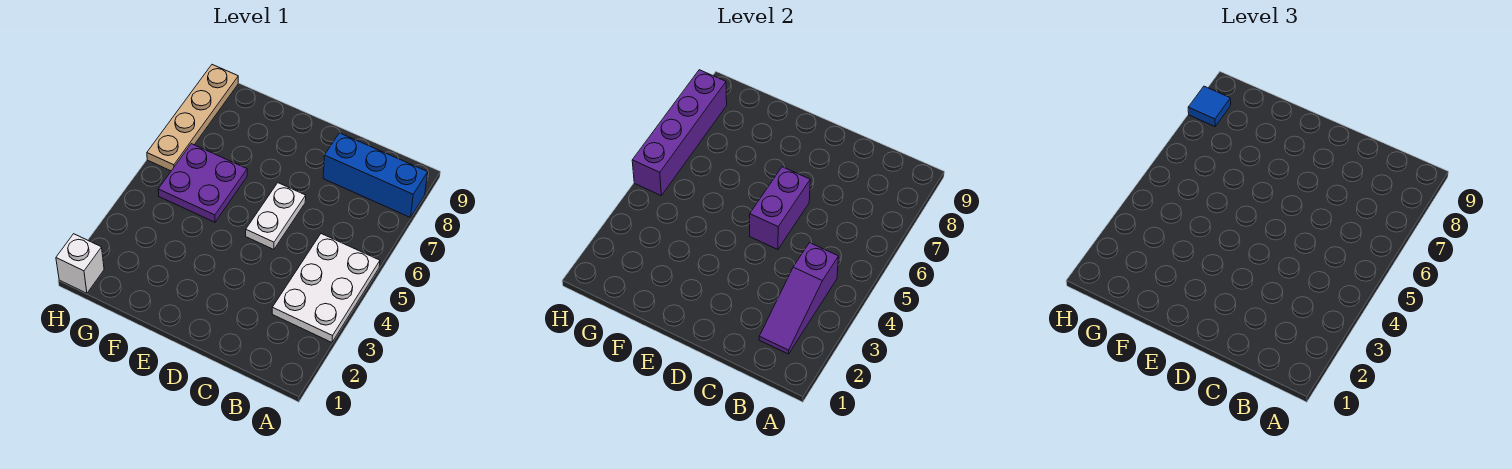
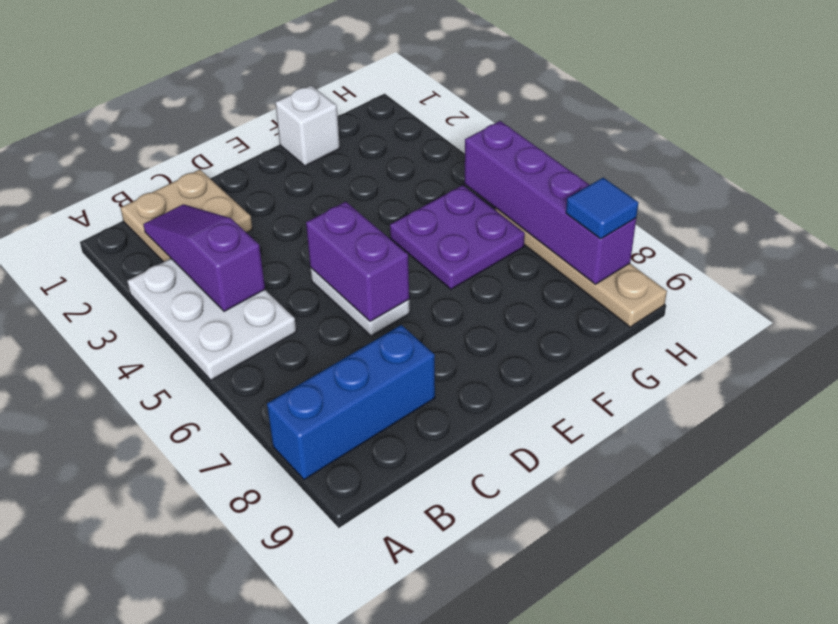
none -> tan 2x2 plate [121,169,253,262]
white 1x1 brick [56,234,104,293] -> white 1x1 brick moved to [275,86,340,166]

